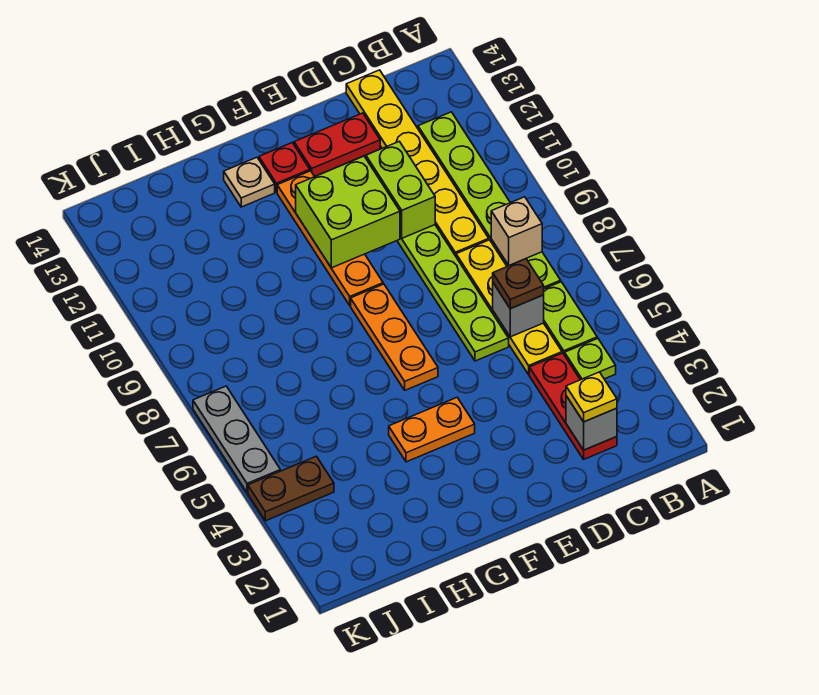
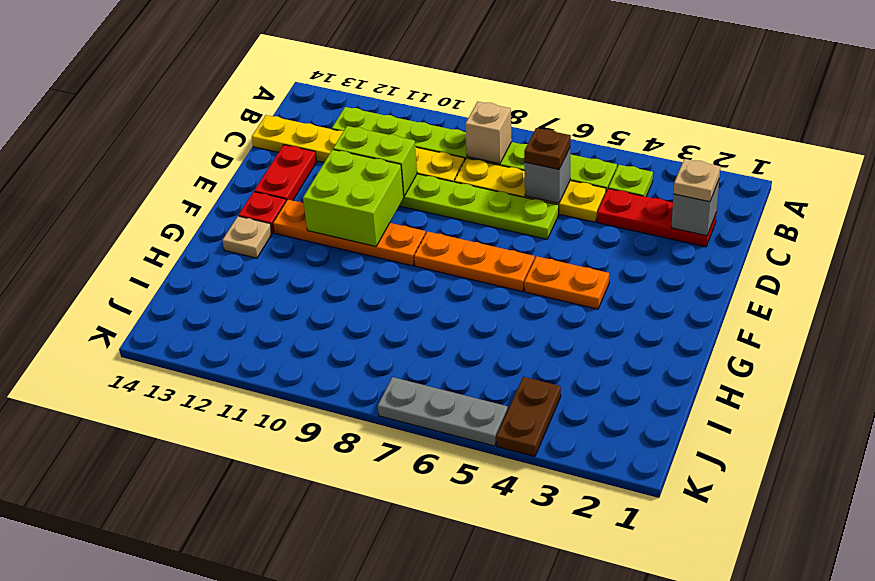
yellow 1x1 plate [566,372,617,422] -> tan 1x1 plate [674,159,720,202]
orange 1x2 plate [389,398,475,462] -> orange 1x2 plate turned to [524,256,609,309]

